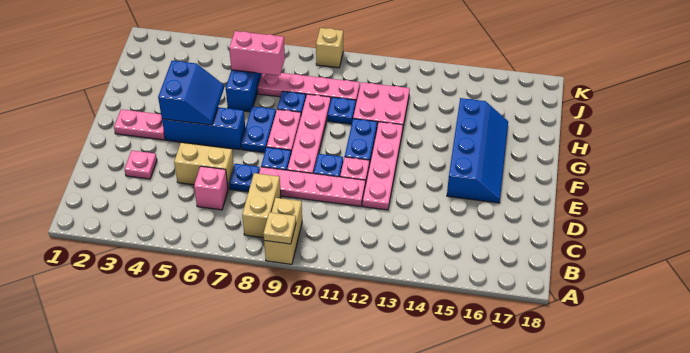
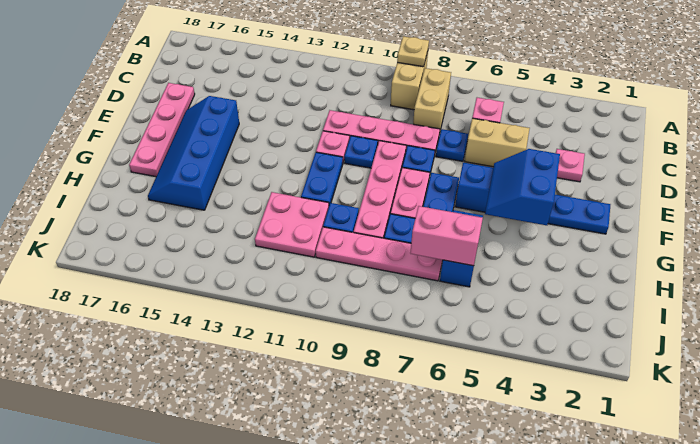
pink 1x4 plate [363,122,403,210] -> pink 1x4 plate moved to [129,83,195,177]
pink 1x2 plate [114,109,165,140] -> blue 1x2 plate [548,195,610,234]
tan 1x1 brick [316,28,343,68] -> none

